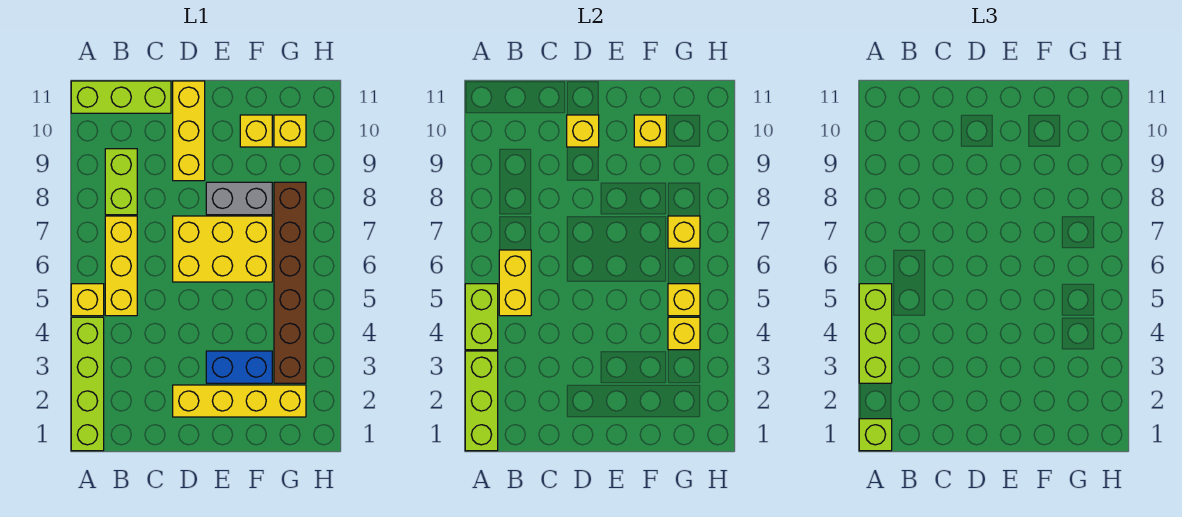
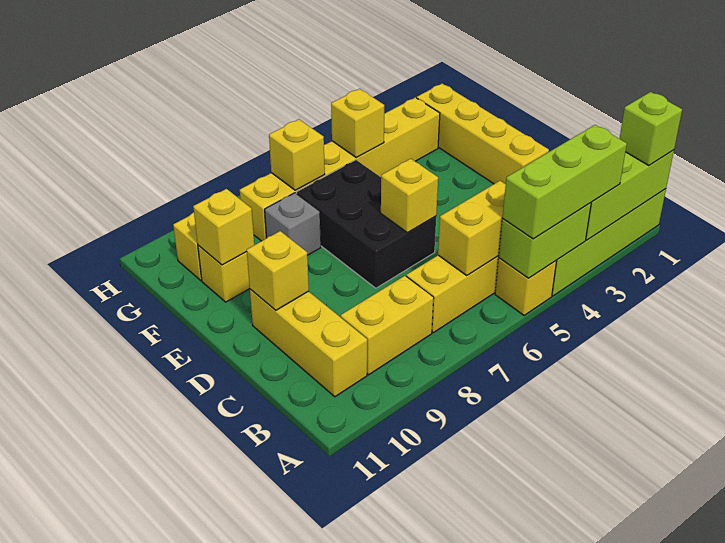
lime 1x3 brick [71,81,171,113] -> none
lime 1x2 brick [105,149,137,215] -> yellow 1x2 brick [341,276,434,375]
yellow 2x3 brick [173,216,272,282] -> black 2x3 brick [297,160,436,288]
yellow 1x3 brick [173,81,205,181] -> yellow 1x3 brick turned to [250,289,367,397]
blue 1x2 brick [206,351,272,383] -> none
grey 1x2 brick [206,182,272,215] -> grey 1x1 brick [265,193,321,255]
brown 1x6 brick [274,182,306,383] -> yellow 1x6 brick [240,97,440,241]
yellow 1x1 brick [668,317,700,350] -> yellow 1x1 brick moved to [381,159,438,233]

